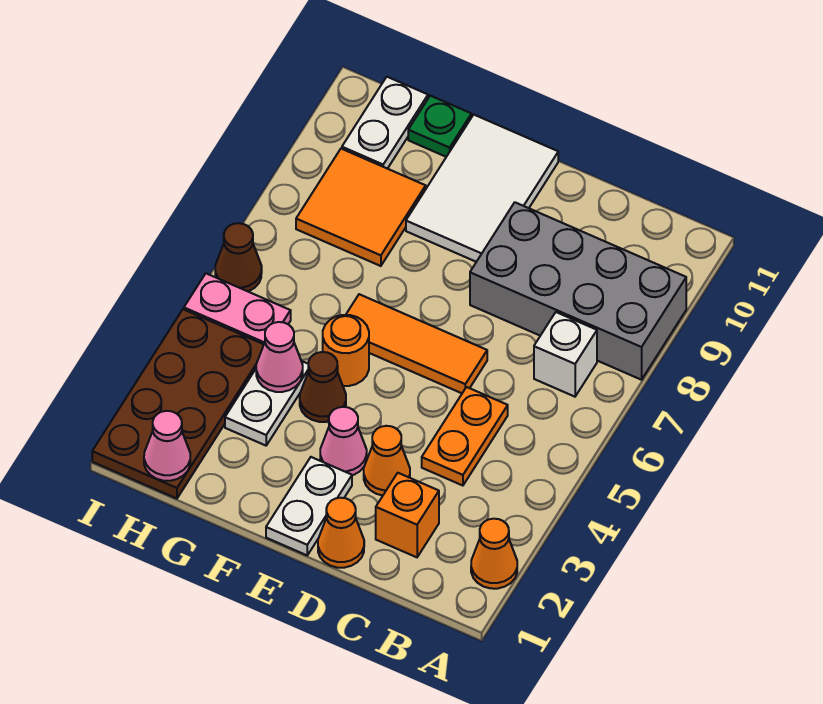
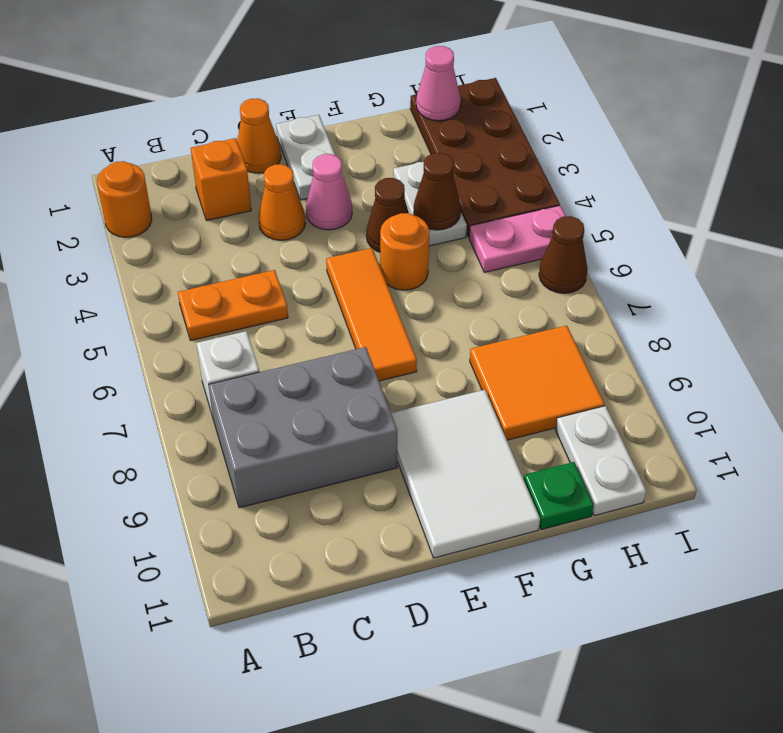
orange 1x1 cone [471,519,517,589] -> orange 1x1 round brick [97,161,152,237]
grey 2x4 brick [470,202,686,380] -> grey 2x3 brick [209,347,397,508]
orange 1x2 plate [422,387,508,486] -> orange 1x2 plate turned to [178,270,288,341]
orange 1x3 tile [346,294,487,393] -> orange 1x3 tile turned to [326,248,417,381]
pink 1x1 cone [256,322,303,392] -> brown 1x1 cone [414,153,461,230]

